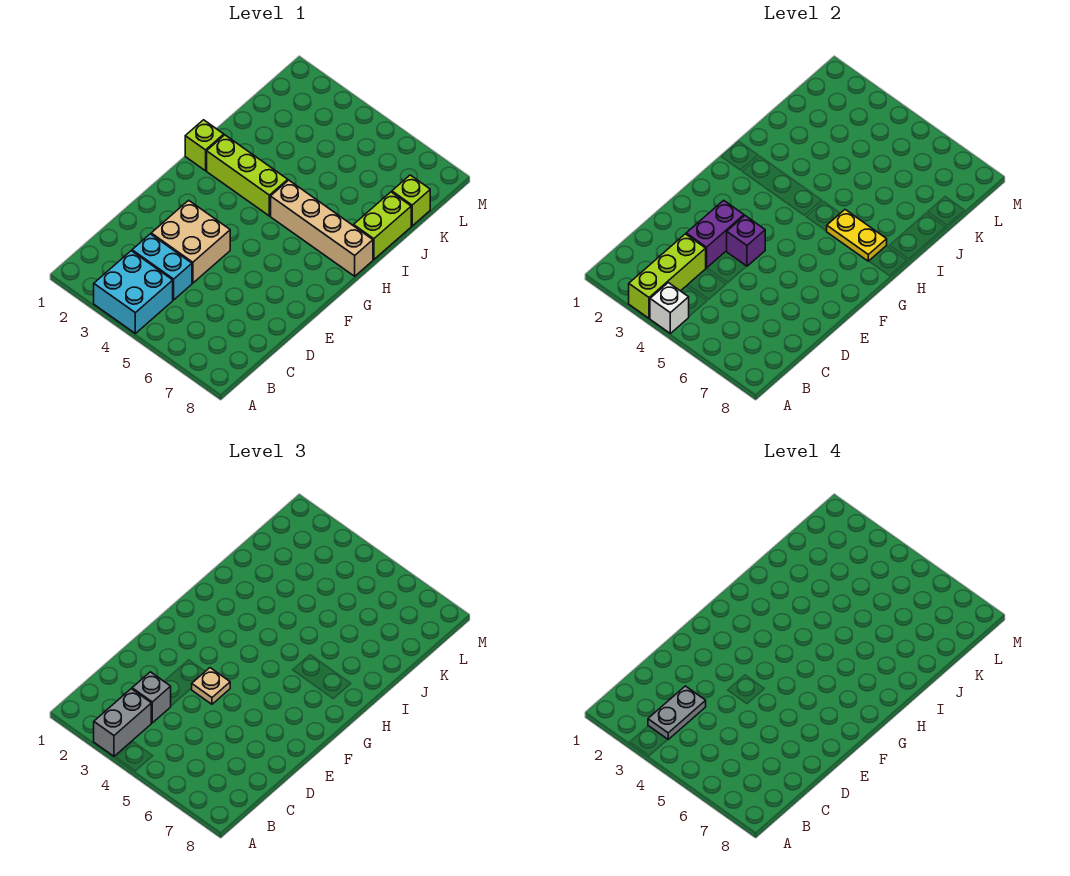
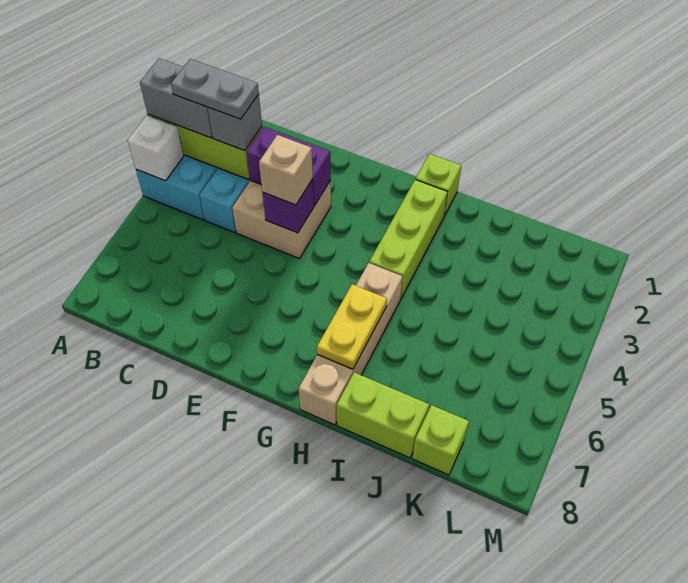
tan 1x1 plate [192,668,230,704] -> tan 1x1 brick [259,135,313,205]

